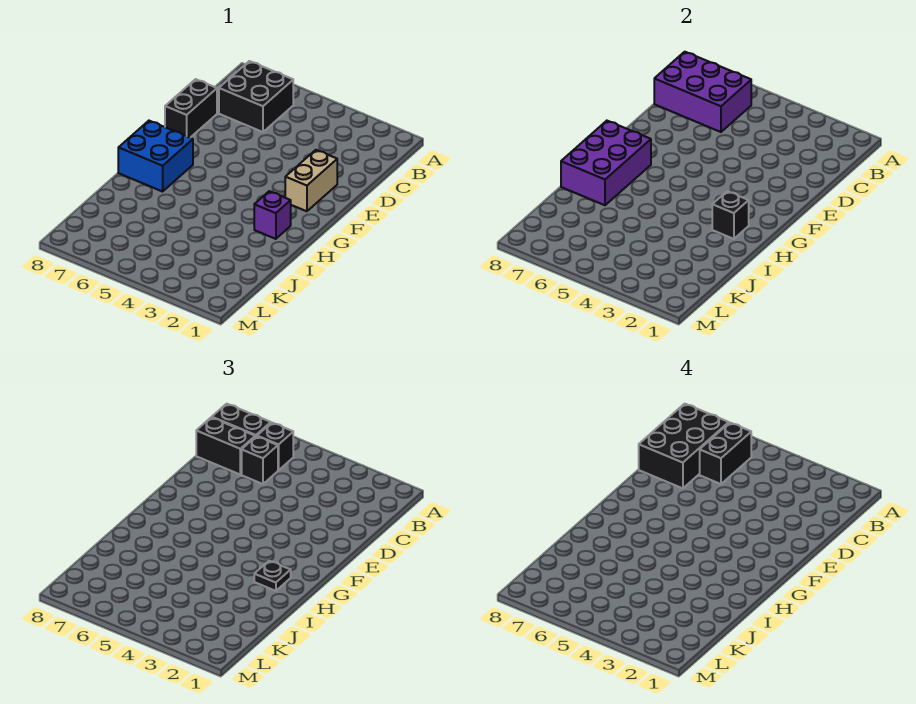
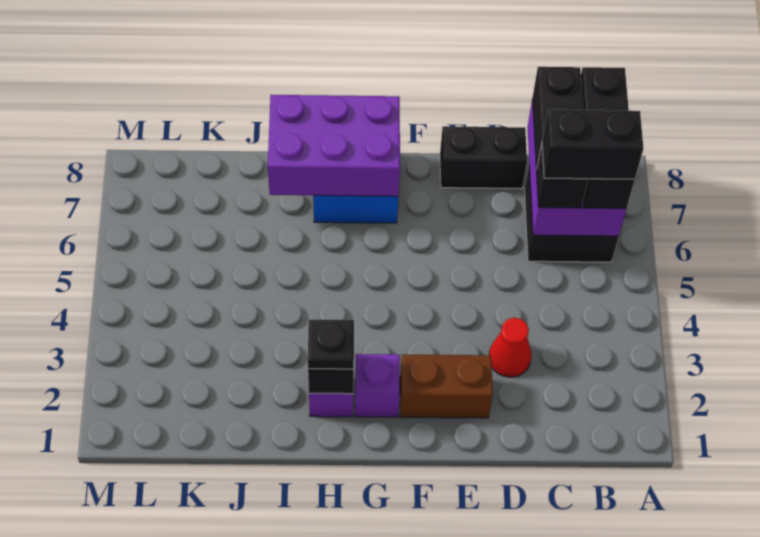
black 2x3 brick [639,404,729,488] -> none
none -> red 1x1 cone [489,318,532,377]
tan 1x2 brick [285,150,337,211] -> brown 1x2 brick [400,355,493,418]
none -> purple 1x1 brick [355,354,400,417]

